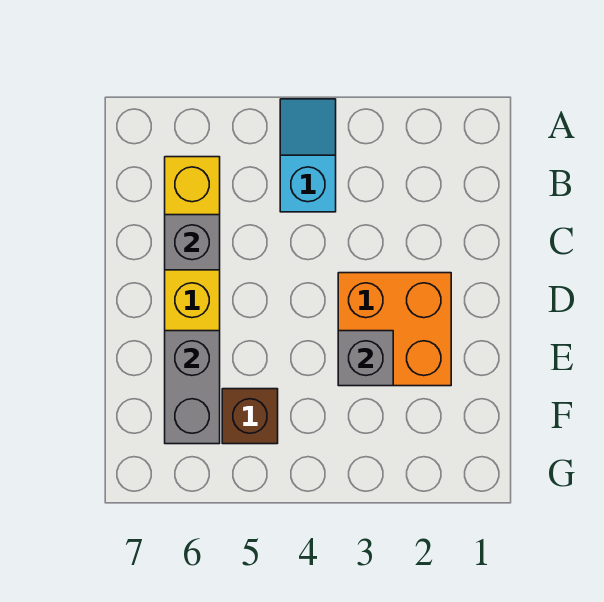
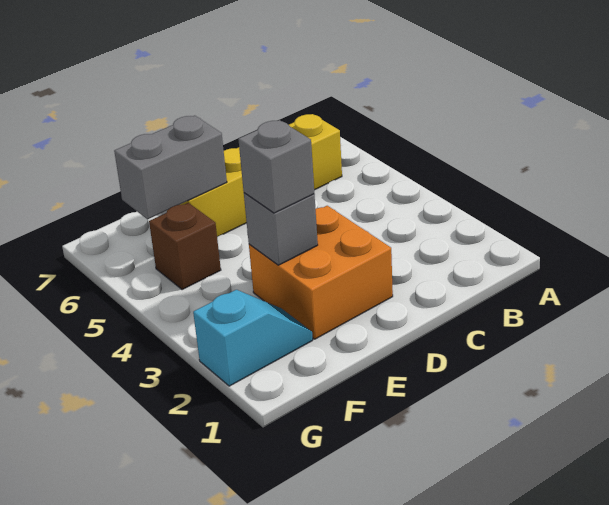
cyan 1x2 slope [280,99,336,212] -> cyan 1x2 slope moved to [193,290,313,386]
grey 1x1 brick [165,215,220,270] -> grey 1x1 brick moved to [238,120,314,213]

